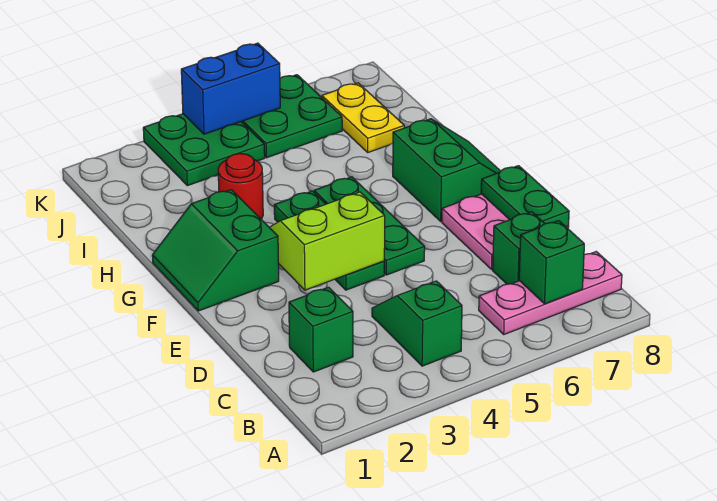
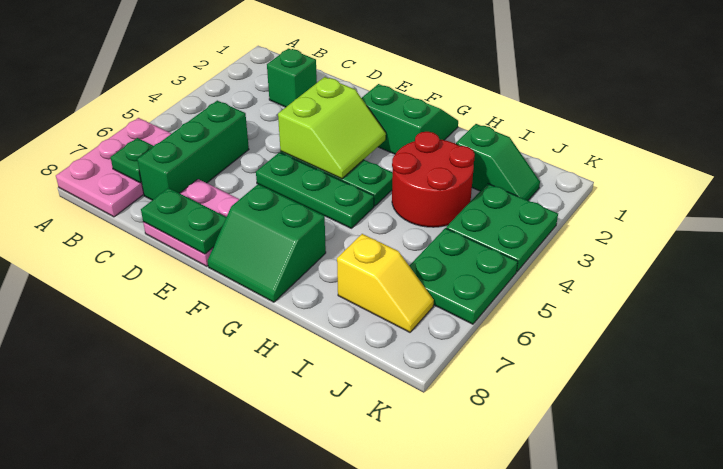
green 1x2 slope [372,281,462,366] -> green 1x2 slope moved to [456,124,540,200]
pink 1x3 plate [479,252,622,334] -> pink 2x3 plate [56,118,172,217]
green 1x1 brick [519,221,584,304] -> green 1x1 plate [110,138,153,183]
green 1x1 brick [493,212,545,284] -> green 1x3 brick [137,101,249,200]
red 1x1 round brick [218,154,263,219] -> red 2x2 round brick [392,132,475,227]
yellow 1x2 plate [322,83,404,152] -> yellow 1x2 slope [337,234,434,332]
blue 1x2 brick [181,43,280,134] -> none

